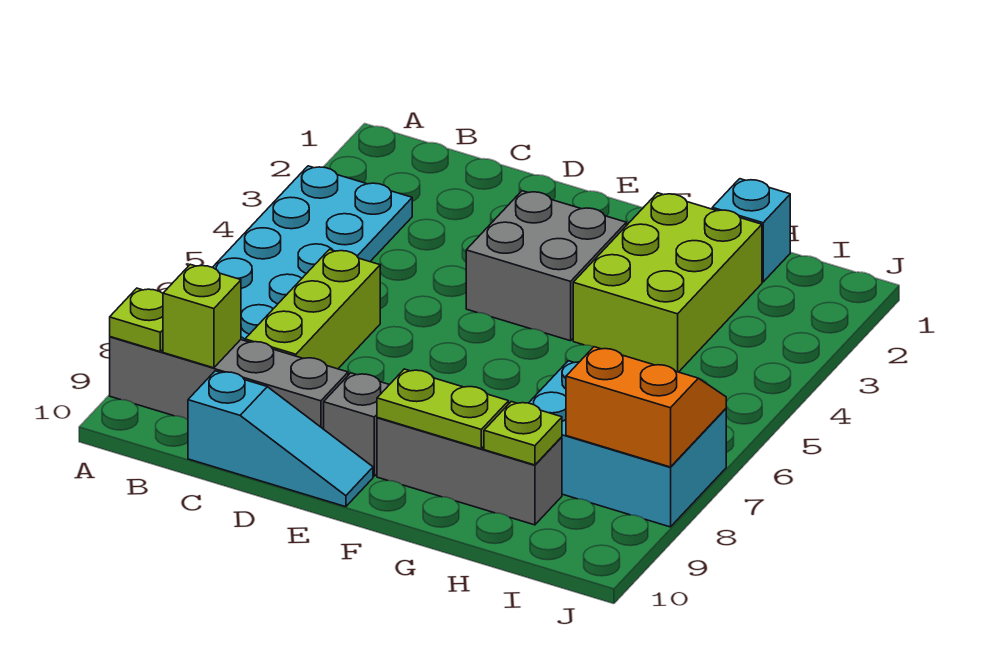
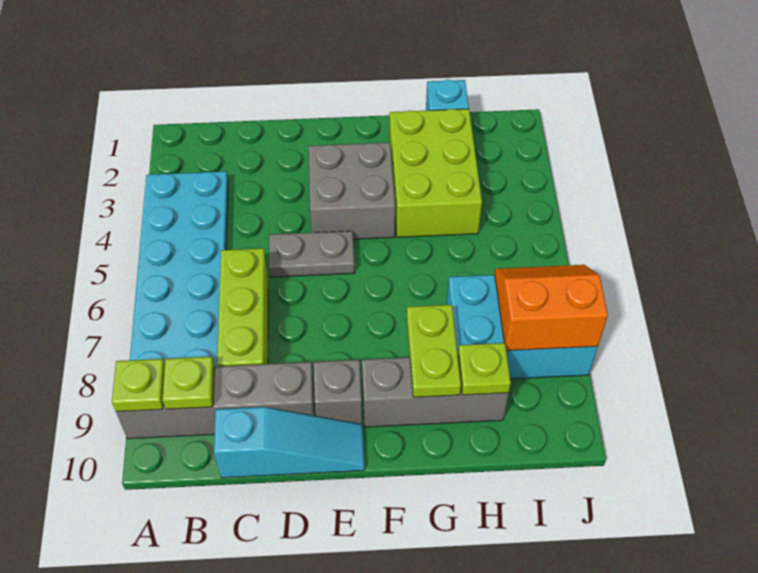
lime 1x1 brick [163,264,241,368] -> lime 1x1 plate [163,357,215,409]
none -> grey 1x2 plate [269,231,355,277]
lime 1x2 plate [377,369,509,449] -> lime 1x2 plate turned to [407,305,461,397]

